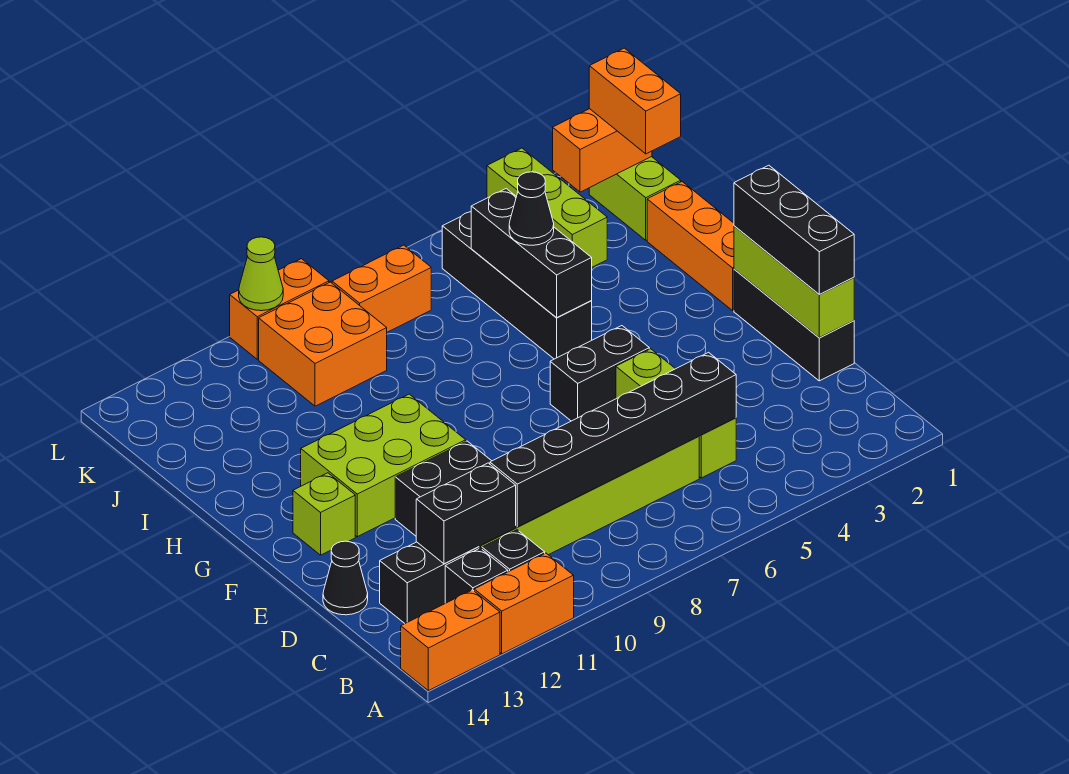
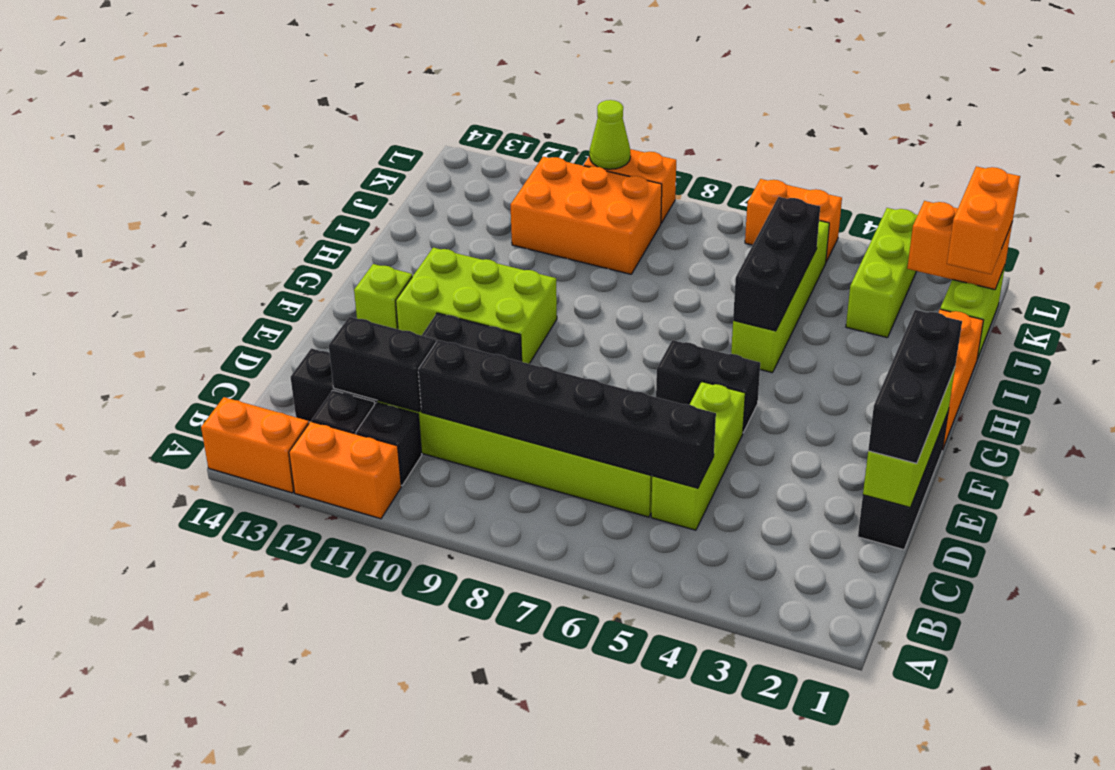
black 1x1 cone [323,541,368,615] -> none
black 1x4 brick [442,212,592,359] -> lime 1x4 brick [731,221,829,373]
black 1x1 cone [509,172,554,245] -> none
orange 2x2 brick [259,282,387,406] -> orange 2x3 brick [511,157,662,274]
orange 1x2 brick [332,245,431,332] -> orange 1x2 brick moved to [745,179,842,262]

